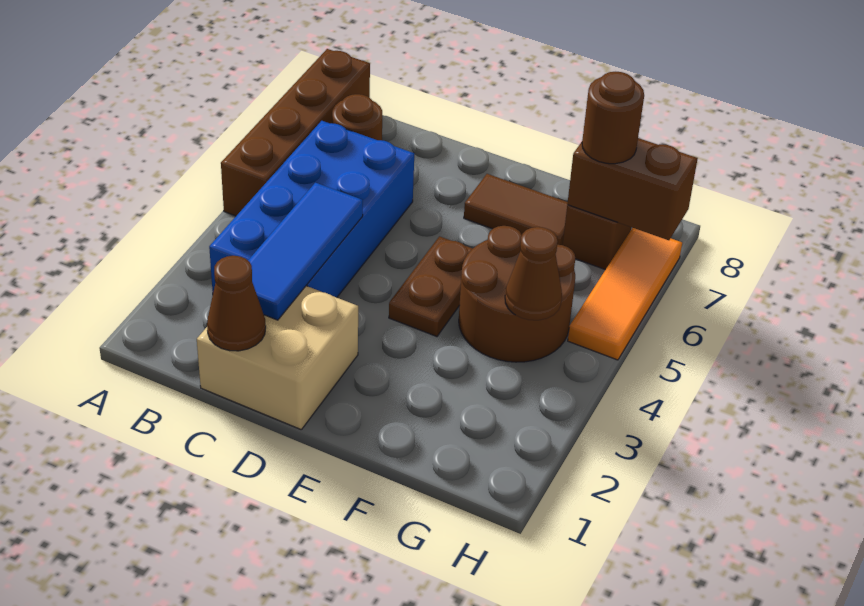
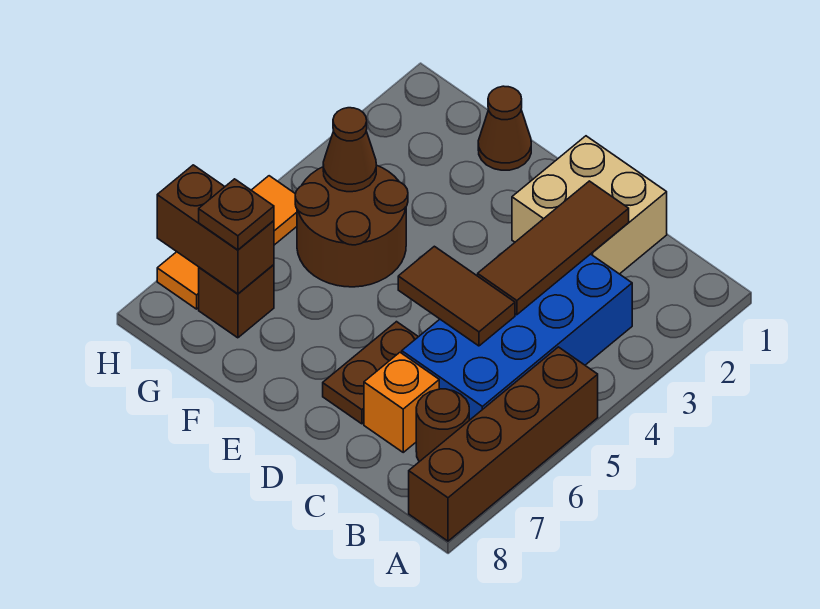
brown 1x1 cone [207,256,266,351] -> brown 1x1 cone moved to [478,86,531,170]
blue 1x3 tile [248,183,363,320] -> brown 1x3 tile [478,181,629,315]
none -> orange 1x1 brick [364,353,439,452]
brown 1x2 plate [389,236,473,337] -> brown 1x2 plate moved to [323,322,418,424]
brown 1x2 tile [464,174,568,245] -> brown 1x2 tile moved to [398,246,515,346]
brown 1x1 round brick [582,72,644,164] -> brown 1x1 plate [199,179,274,250]

